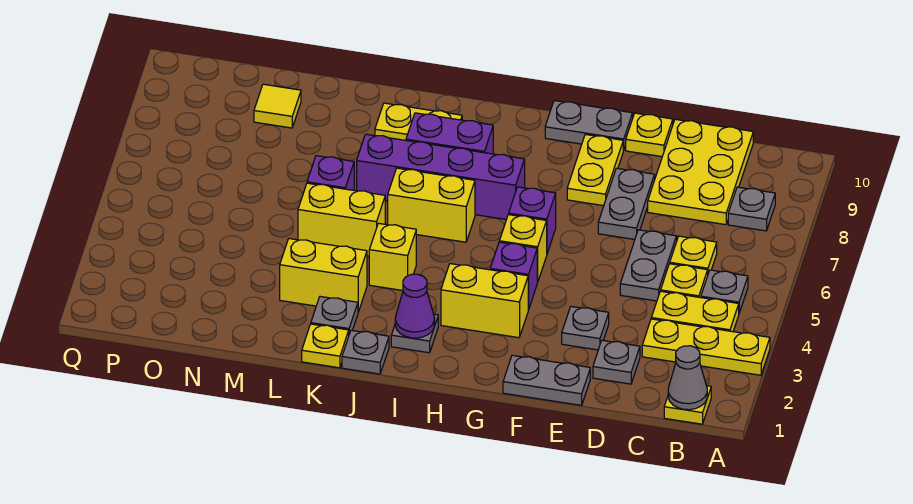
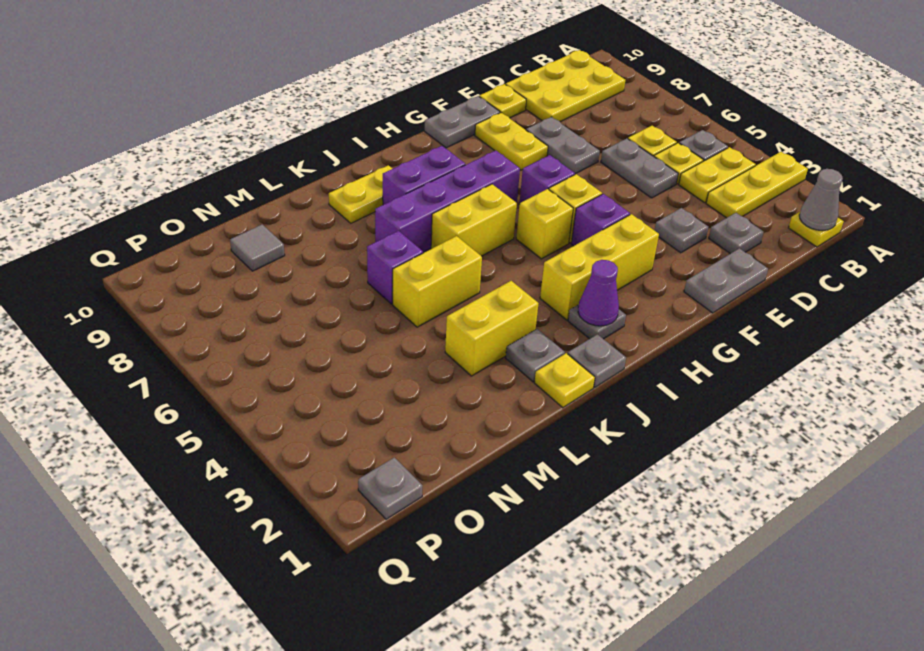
grey 1x1 plate [728,187,775,231] -> grey 1x1 plate moved to [358,457,422,519]
yellow 2x3 plate [648,119,753,225] -> yellow 2x3 plate turned to [506,50,625,122]
yellow 1x2 brick [441,264,528,338] -> yellow 1x3 brick [540,214,659,320]
yellow 1x1 brick [369,223,416,290] -> yellow 1x1 brick moved to [516,189,573,259]
yellow 1x1 tile [254,84,301,128] -> grey 1x1 tile [230,224,285,271]

